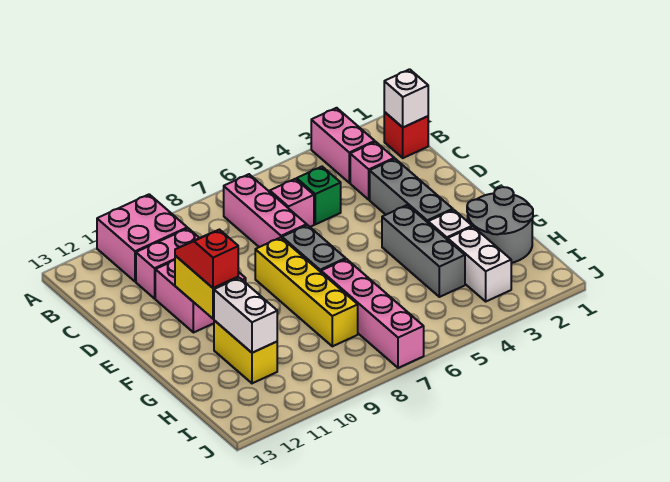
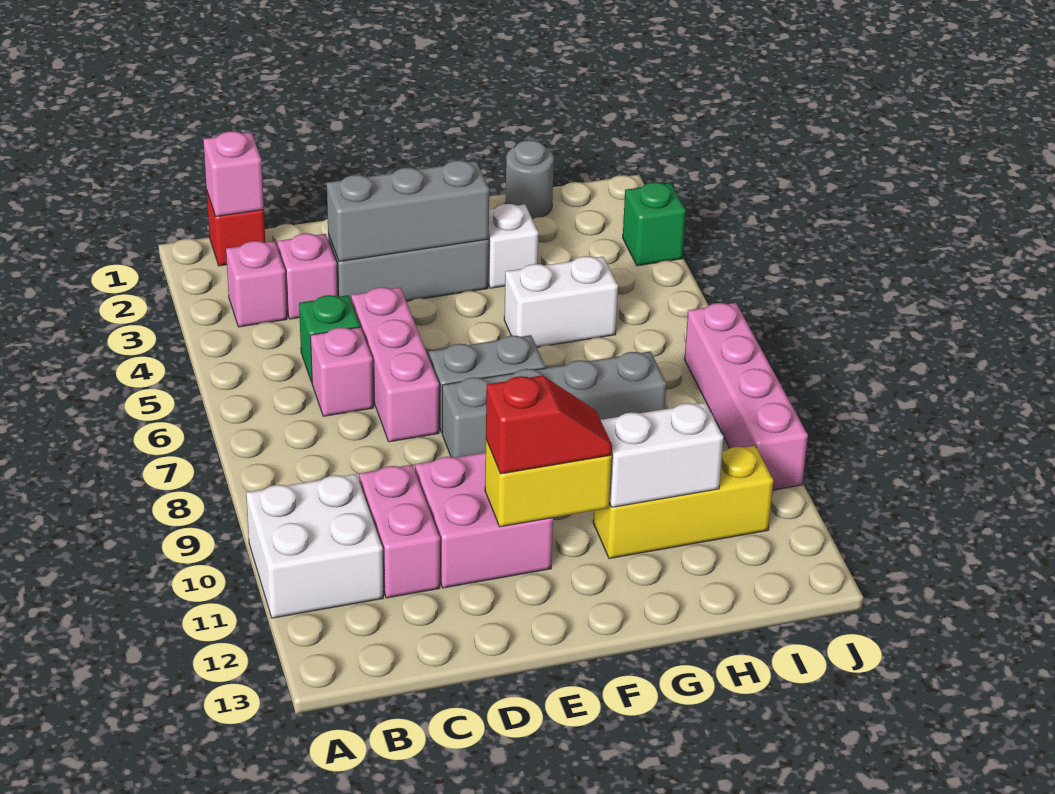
pink 1x2 brick [311,108,375,183] -> pink 1x1 brick [226,241,287,327]
pink 2x2 brick [97,194,187,282] -> white 2x2 brick [246,474,383,618]
white 1x1 brick [384,69,428,127] -> pink 1x1 brick [203,131,264,216]
pink 1x3 brick [224,174,307,247] -> pink 1x3 brick turned to [351,287,439,442]
yellow 1x4 brick [255,237,358,346] -> grey 1x4 brick [442,351,666,458]
red 1x2 slope [175,230,238,288] -> red 1x2 slope turned to [486,375,612,474]
grey 1x3 brick [382,205,465,297] -> grey 1x3 brick moved to [327,160,489,262]
grey 2x2 round brick [467,187,533,263] -> grey 1x1 round brick [505,140,554,219]
pink 1x4 brick [321,259,424,368] -> pink 1x4 brick turned to [684,303,808,490]
yellow 1x2 brick [214,320,277,383] -> yellow 1x3 brick [593,446,773,559]
white 1x2 brick [448,227,511,301] -> white 1x2 brick moved to [504,256,618,347]
none -> green 1x1 brick [623,182,686,266]

